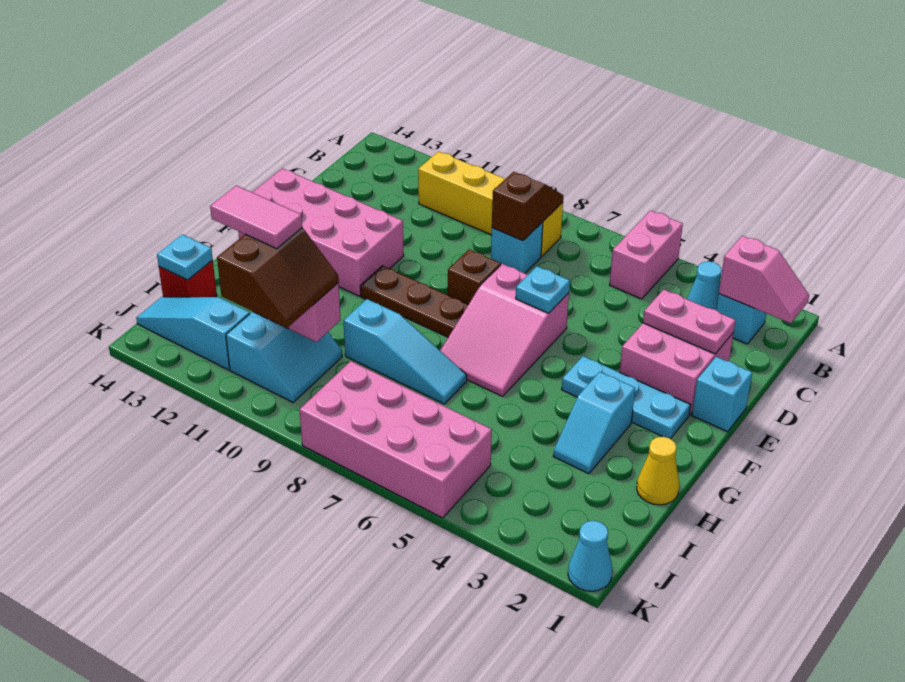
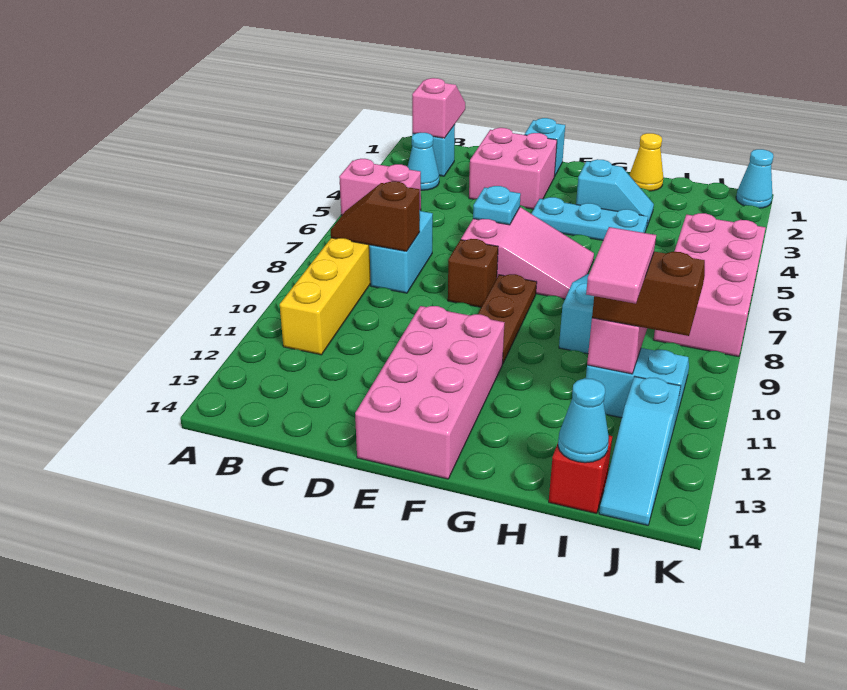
cyan 1x1 brick [491,222,543,273] -> cyan 1x2 brick [369,211,433,293]
pink 1x2 plate [643,289,736,354] -> none
cyan 1x3 plate [562,356,691,439] -> cyan 1x3 plate turned to [531,197,648,240]
cyan 1x1 plate [157,234,213,280] -> cyan 1x1 cone [558,378,609,463]

